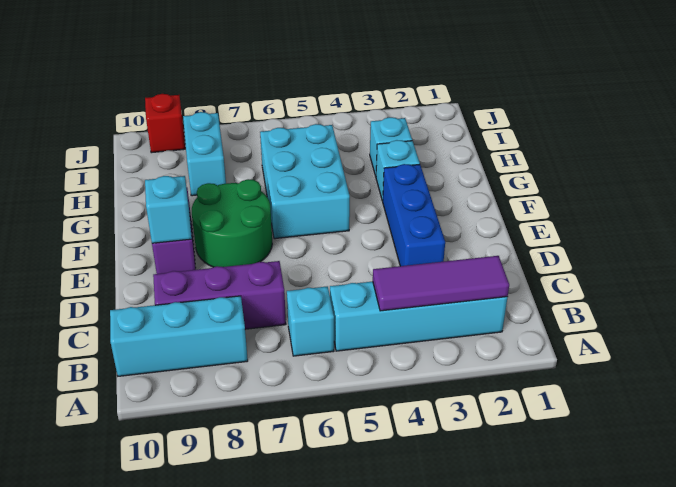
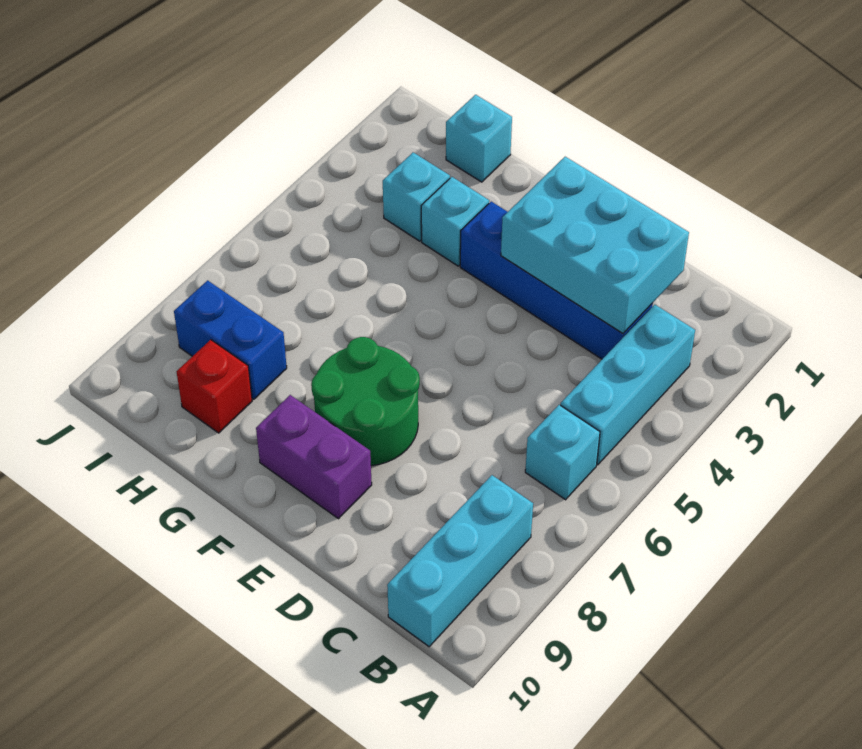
cyan 1x4 brick [330,282,508,351] -> cyan 1x3 brick [561,305,695,465]
purple 1x3 tile [373,256,509,311] -> none
purple 1x3 brick [153,261,286,329] -> none
blue 1x3 brick [383,164,445,266] -> blue 1x4 brick [460,202,653,359]
cyan 1x1 brick [145,176,192,243] -> cyan 1x1 brick moved to [446,95,512,182]
cyan 2x3 brick [260,124,350,239] -> cyan 2x3 brick moved to [501,157,689,333]
cyan 1x2 brick [183,112,226,196] -> blue 1x2 brick [174,280,287,399]
red 1x1 brick [145,94,185,153] -> red 1x1 brick moved to [177,340,252,433]

